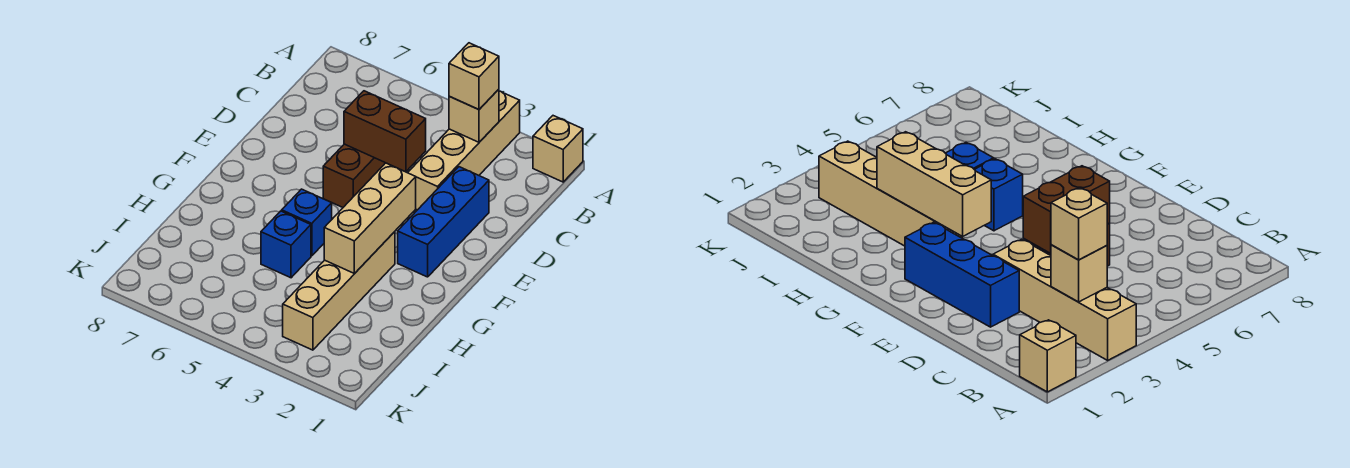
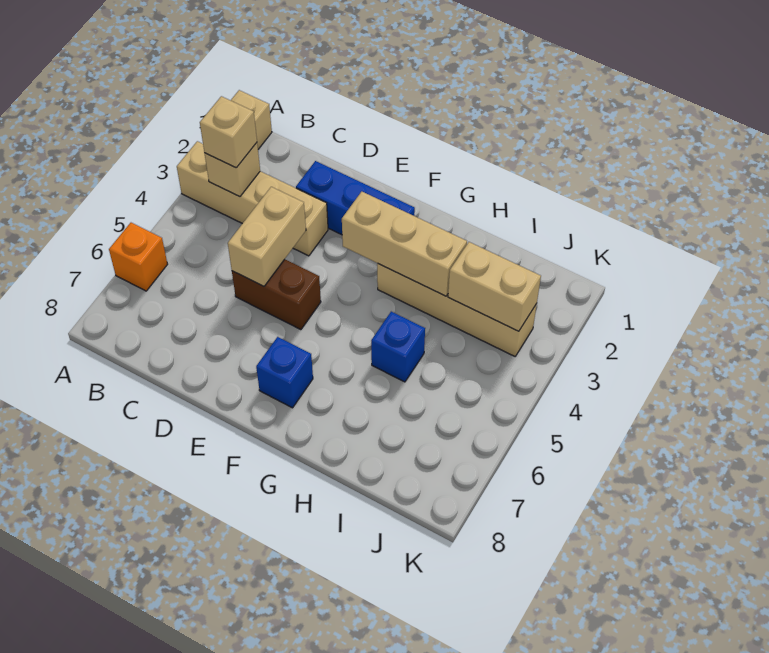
none -> orange 1x1 brick [109,223,168,291]
brown 1x2 brick [344,91,426,172] -> tan 1x2 brick [228,187,306,286]
blue 1x1 brick [282,189,332,256] -> blue 1x1 brick moved to [256,337,313,408]
none -> tan 1x2 brick [448,242,541,331]

